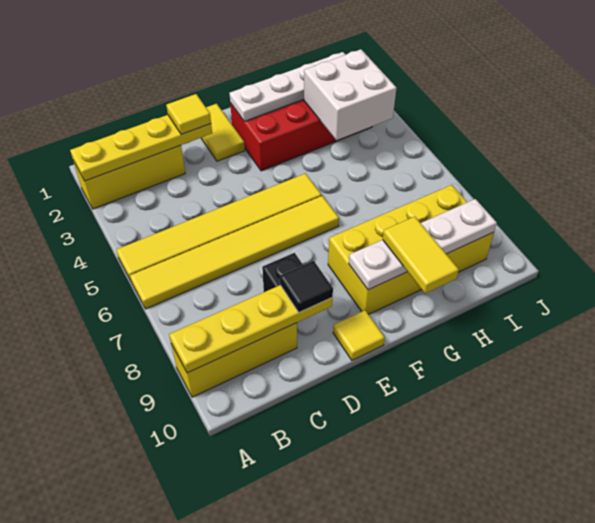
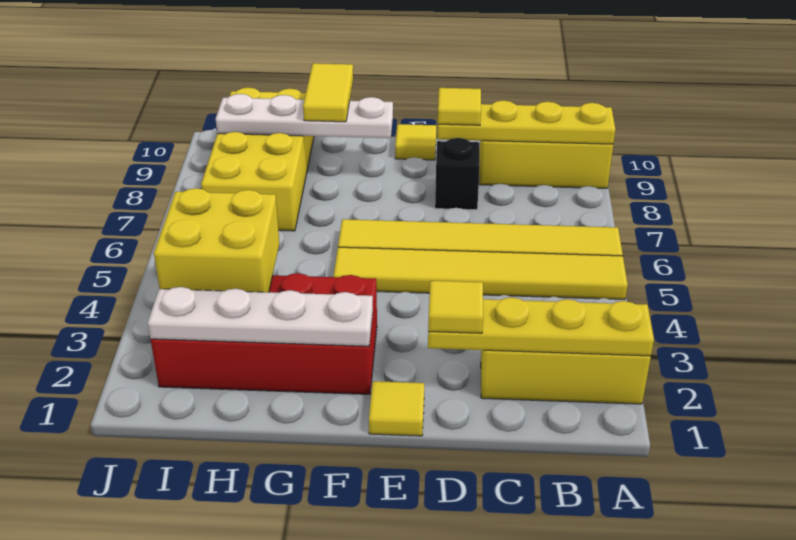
black 1x1 tile [280,261,333,312] -> yellow 1x1 tile [438,88,481,125]
yellow 1x2 tile [201,104,245,161] -> yellow 1x1 tile [369,381,424,436]
yellow 2x4 brick [328,185,494,315] -> yellow 2x4 brick turned to [201,88,314,231]
white 2x2 brick [304,49,396,140] -> yellow 2x2 brick [154,188,279,292]

